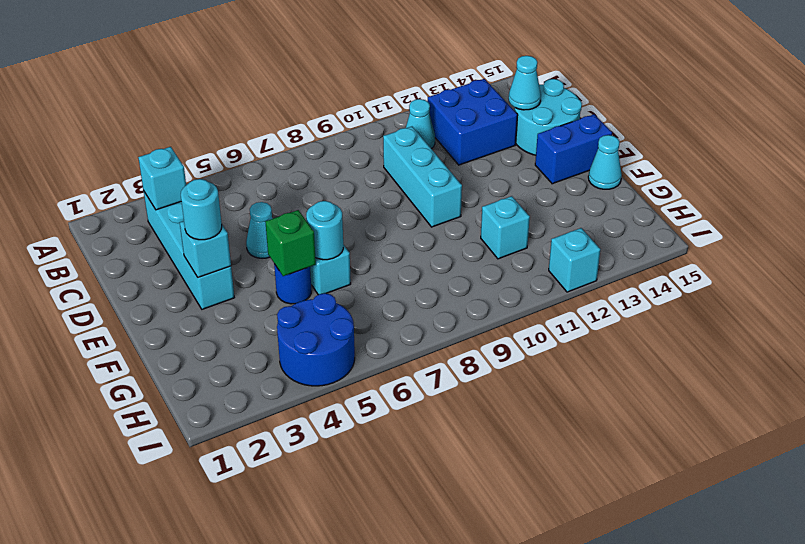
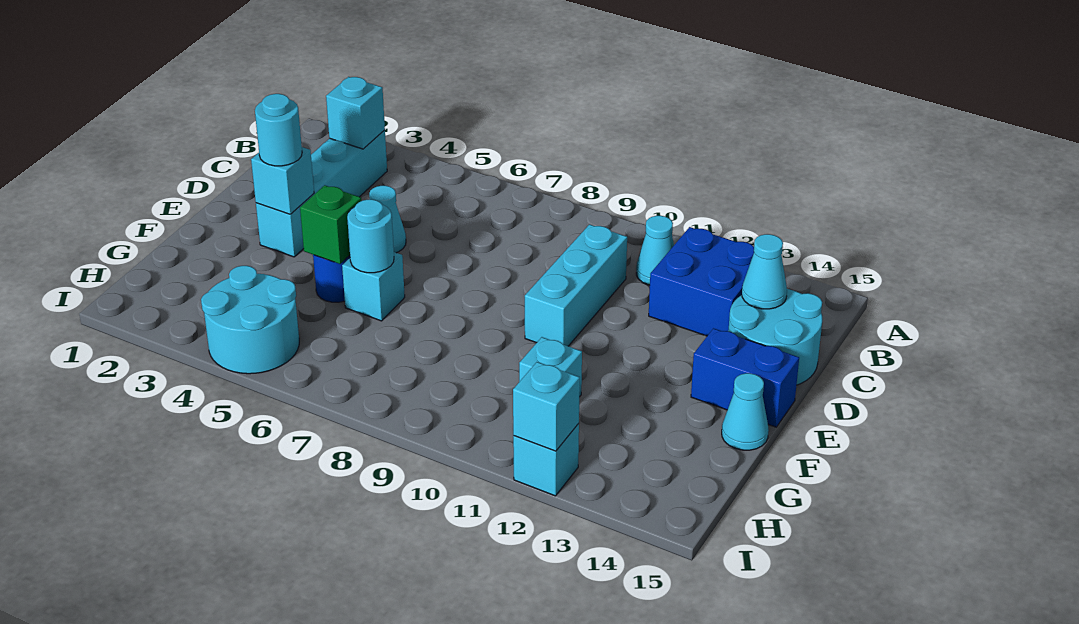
blue 2x2 round brick [277,293,355,386] -> cyan 2x2 round brick [201,266,299,374]
none -> cyan 1x1 brick [513,362,580,451]

